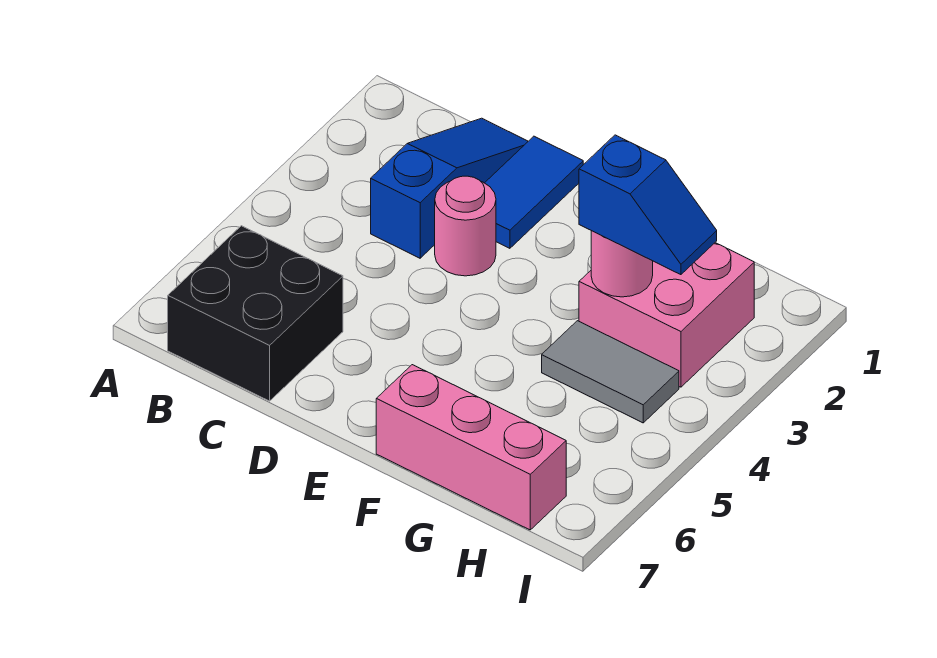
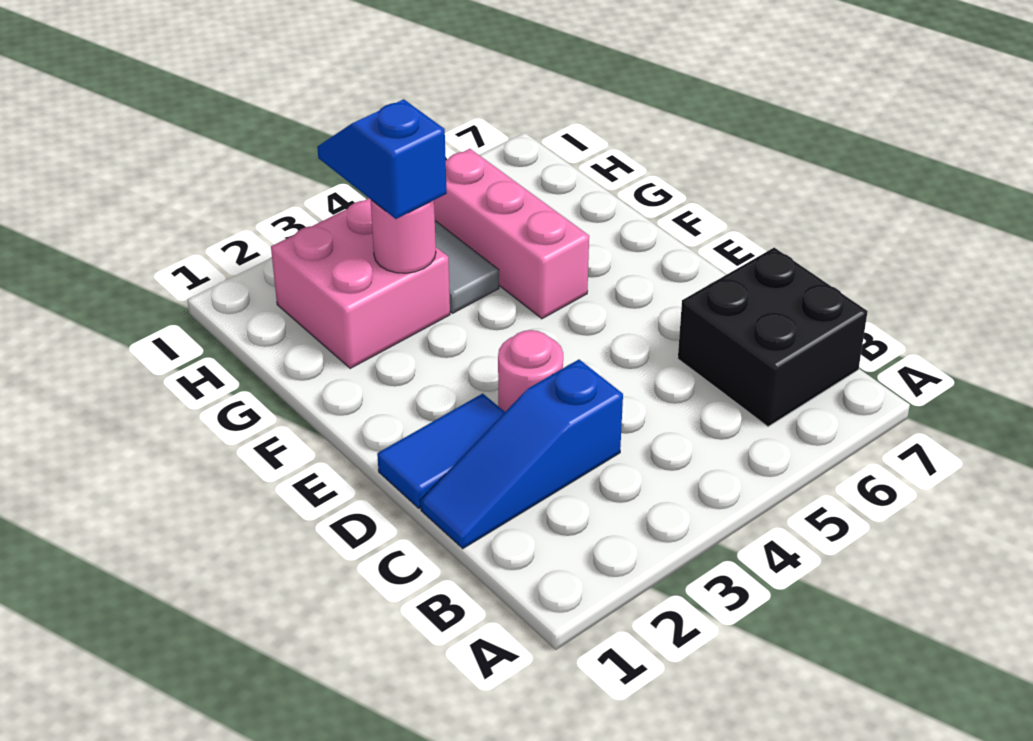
pink 1x3 brick [376,365,566,530] -> pink 1x3 brick moved to [434,149,589,319]

